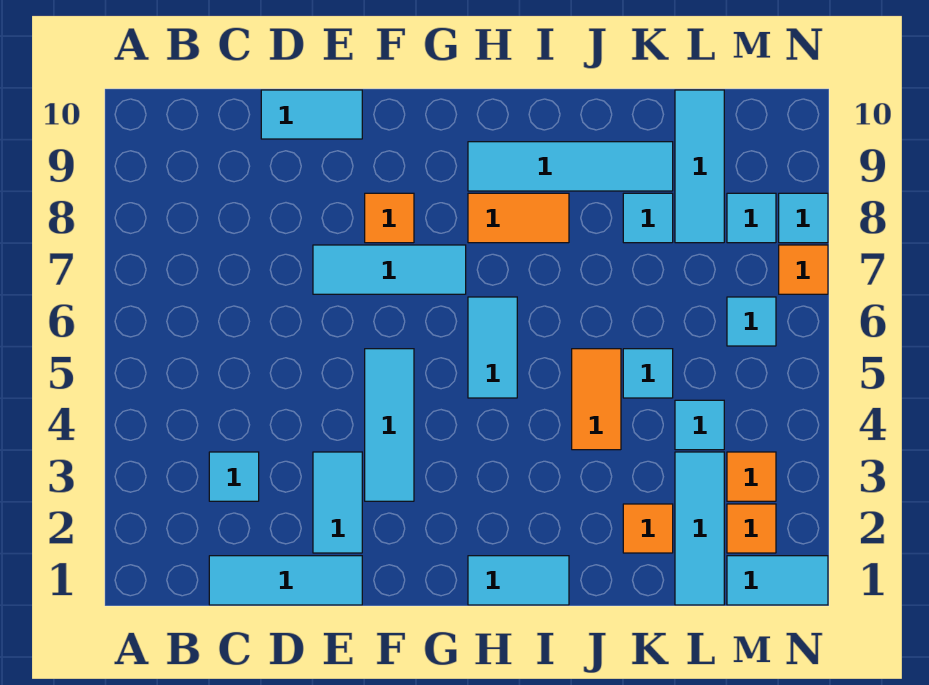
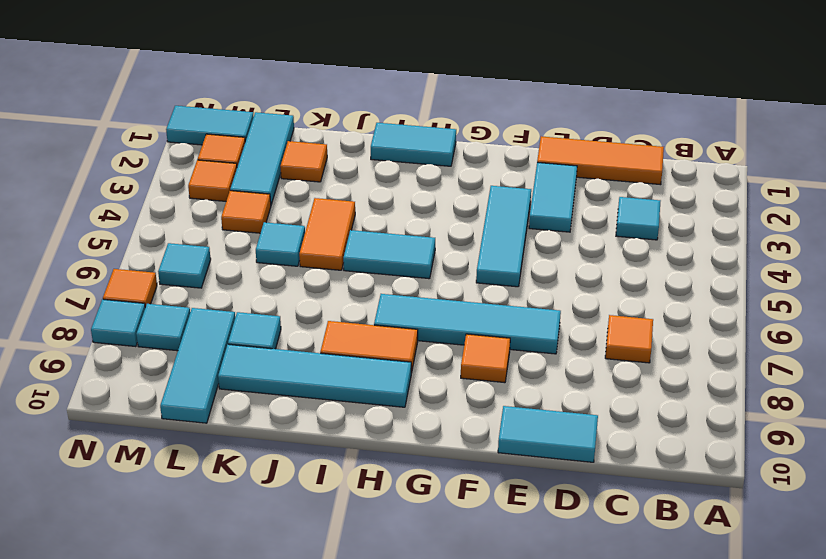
cyan 1x3 tile [209,556,362,605] -> orange 1x3 tile [537,136,664,185]
none -> orange 1x1 tile [605,315,653,363]
cyan 1x3 tile [313,245,466,294] -> cyan 1x4 tile [374,294,561,354]
cyan 1x2 tile [468,297,517,398] -> cyan 1x2 tile turned to [343,230,435,279]
cyan 1x1 tile [675,400,724,450] -> orange 1x1 tile [221,191,271,233]

